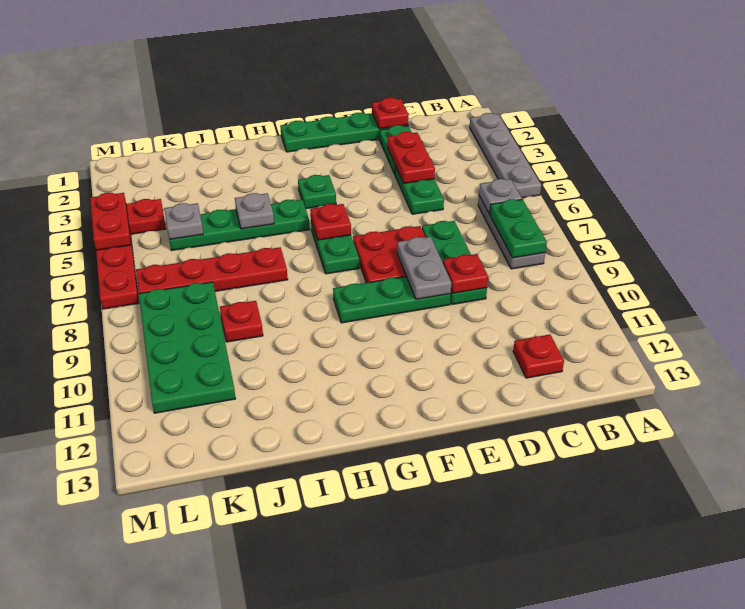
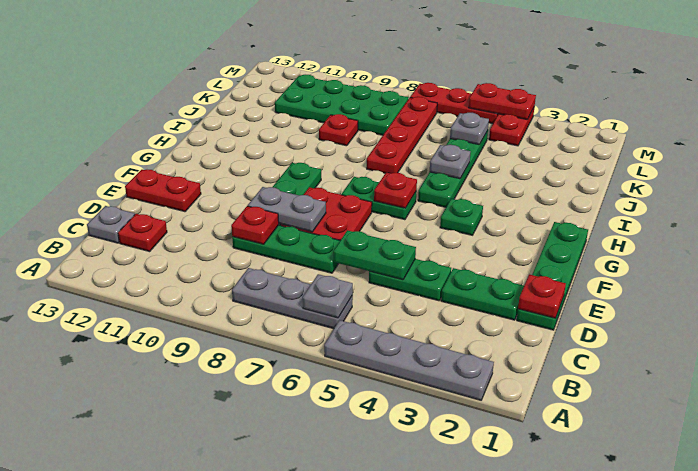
green 1x2 plate [490,199,547,258] -> green 1x2 plate moved to [334,230,416,280]
none -> grey 1x1 plate [87,206,135,243]
red 1x2 plate [387,132,435,183] -> red 1x2 plate moved to [125,170,201,212]

